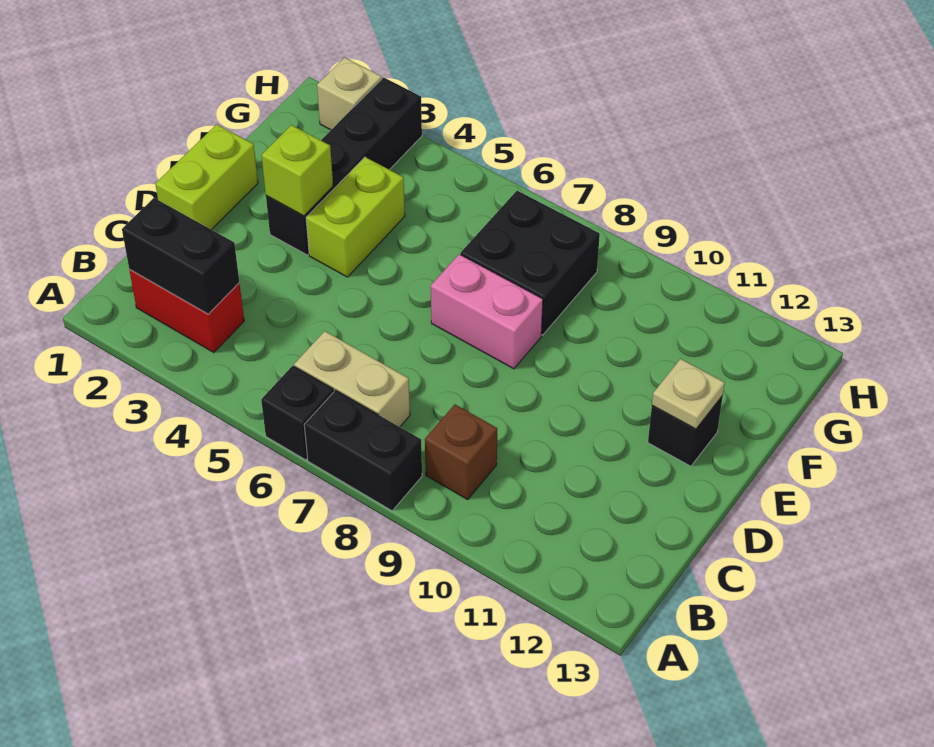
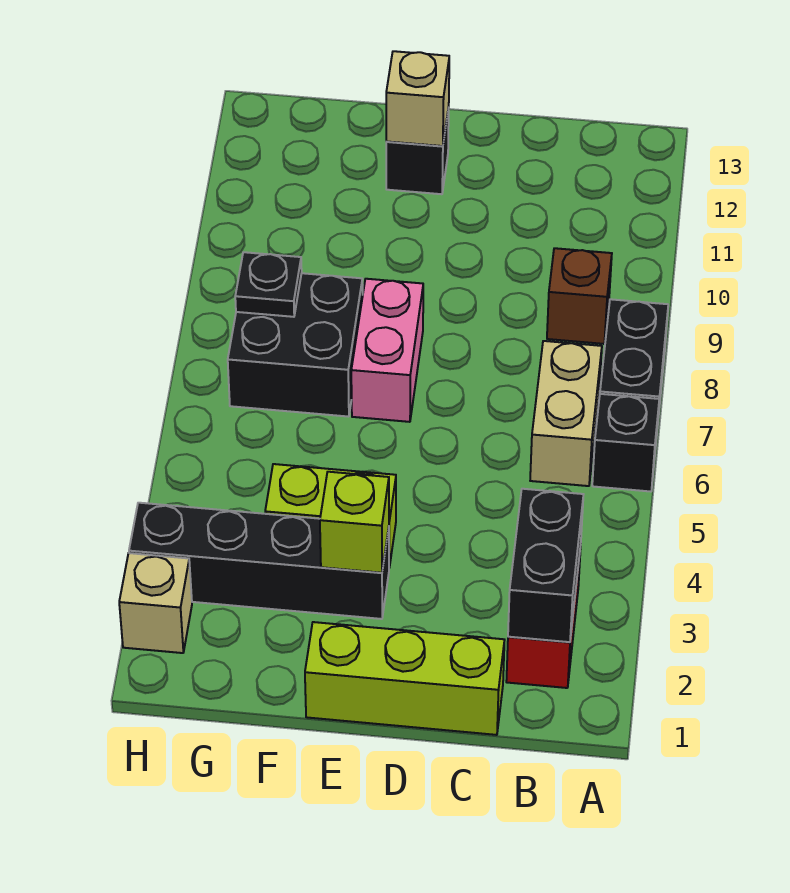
lime 1x2 brick [155,124,258,230] -> lime 1x3 brick [305,622,505,735]
tan 1x1 plate [652,359,725,429] -> tan 1x1 brick [386,51,449,146]
none -> black 1x1 plate [235,252,302,317]

